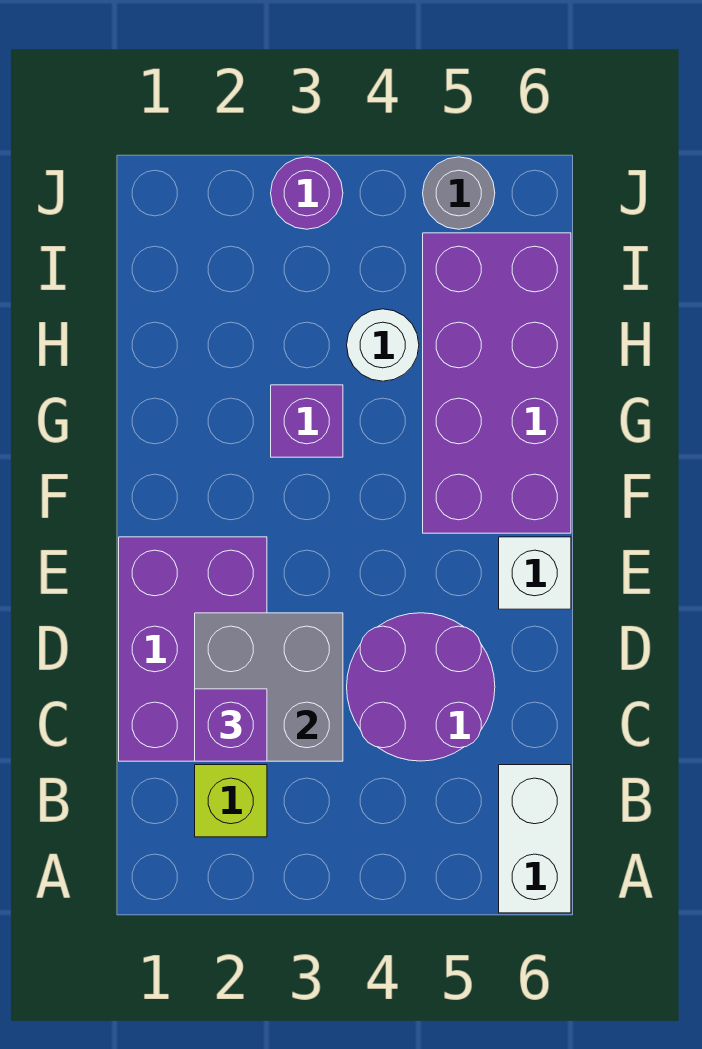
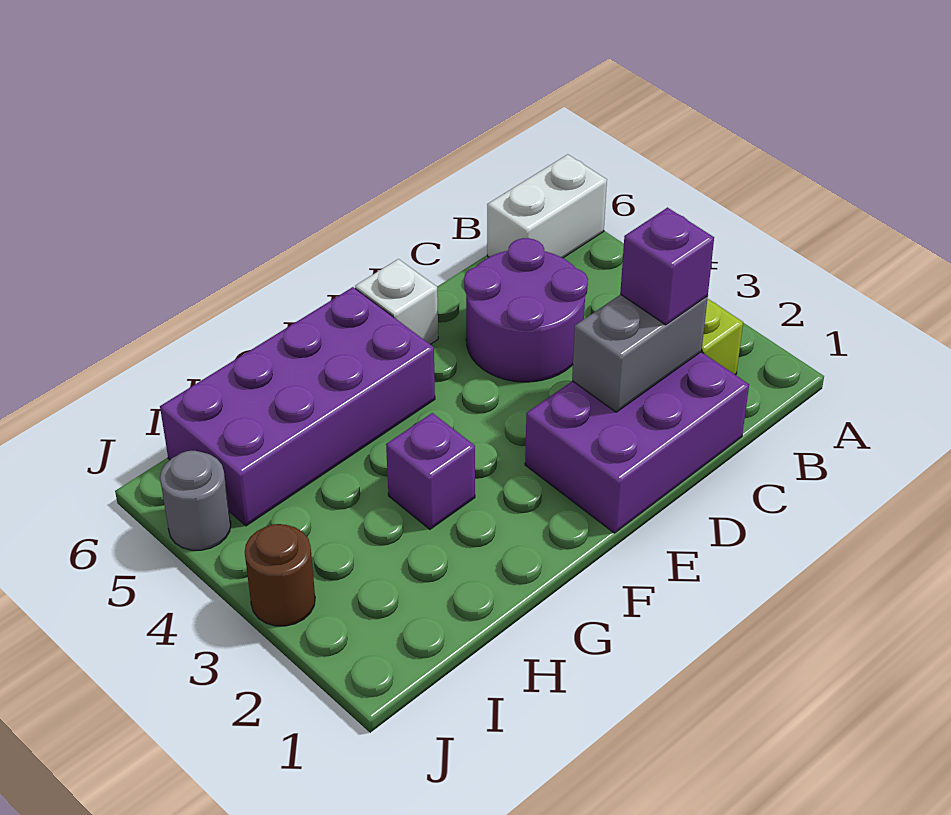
grey 2x2 brick [195,613,343,761] -> grey 1x2 brick [572,294,708,412]
white 1x1 round brick [347,309,419,381] -> none
purple 1x1 round brick [271,157,343,229] -> brown 1x1 round brick [245,524,315,626]

